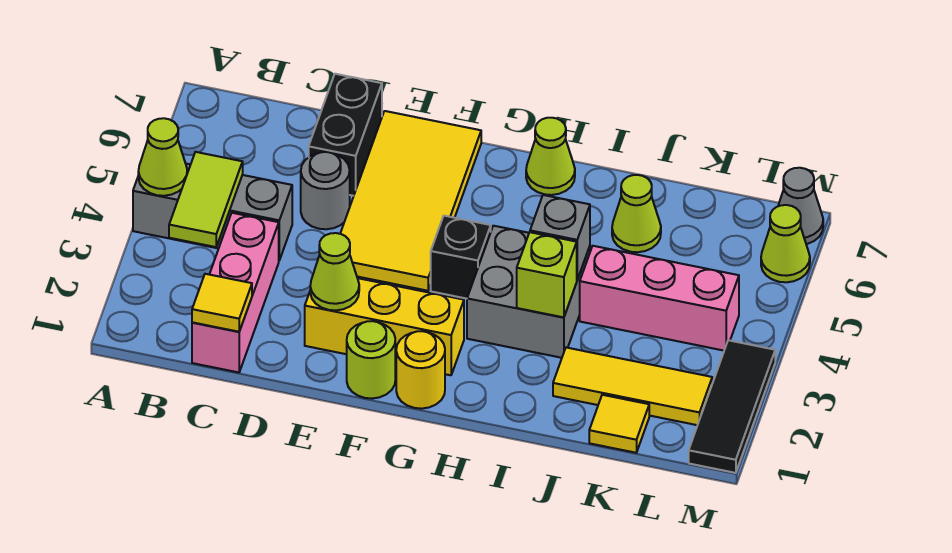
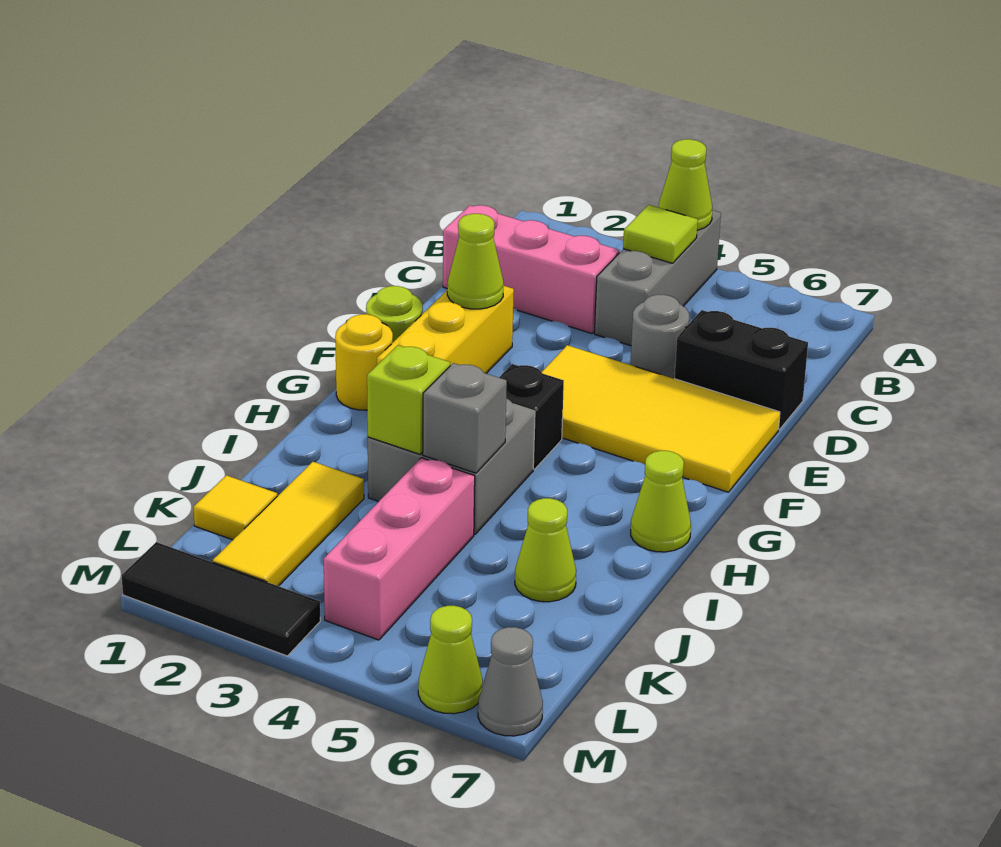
lime 1x2 tile [169,152,243,247] -> lime 1x1 tile [623,205,698,263]
yellow 1x1 tile [192,274,252,332] -> none

